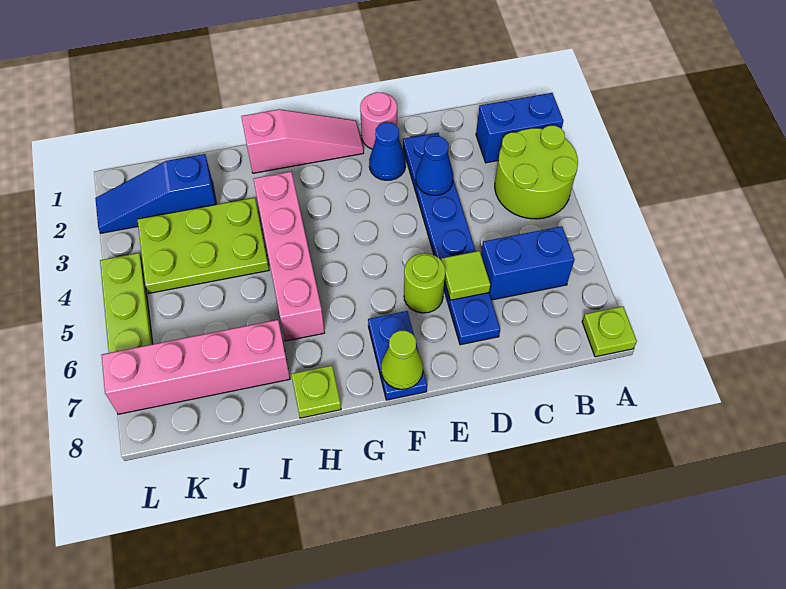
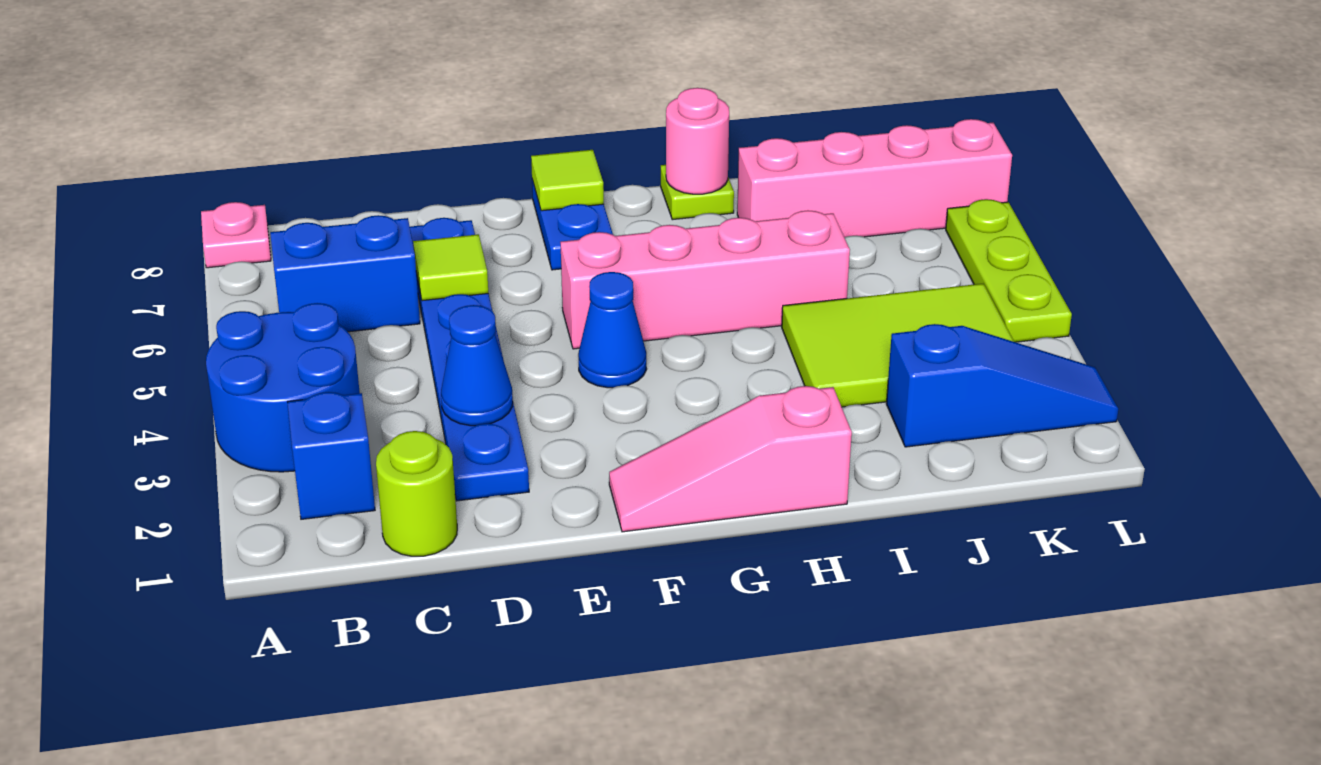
blue 1x2 brick [476,93,563,163] -> blue 1x1 brick [288,392,375,519]
lime 2x2 round brick [495,126,578,219] -> blue 2x2 round brick [206,303,360,472]
lime 1x1 plate [582,306,637,357] -> pink 1x1 plate [201,202,271,268]
pink 1x1 round brick [360,92,397,149] -> pink 1x1 round brick moved to [666,88,729,194]
blue 1x1 cone [369,122,406,180] -> blue 1x1 cone moved to [578,272,647,388]
lime 1x1 round brick [404,253,445,313] -> lime 1x1 round brick moved to [376,431,457,556]
lime 1x1 cone [381,331,423,389] -> lime 1x1 tile [531,150,604,211]
pink 1x4 brick [253,172,325,341] -> pink 1x4 brick turned to [560,210,850,349]
lime 2x3 plate [137,198,269,293] -> lime 2x3 tile [782,284,1014,407]

